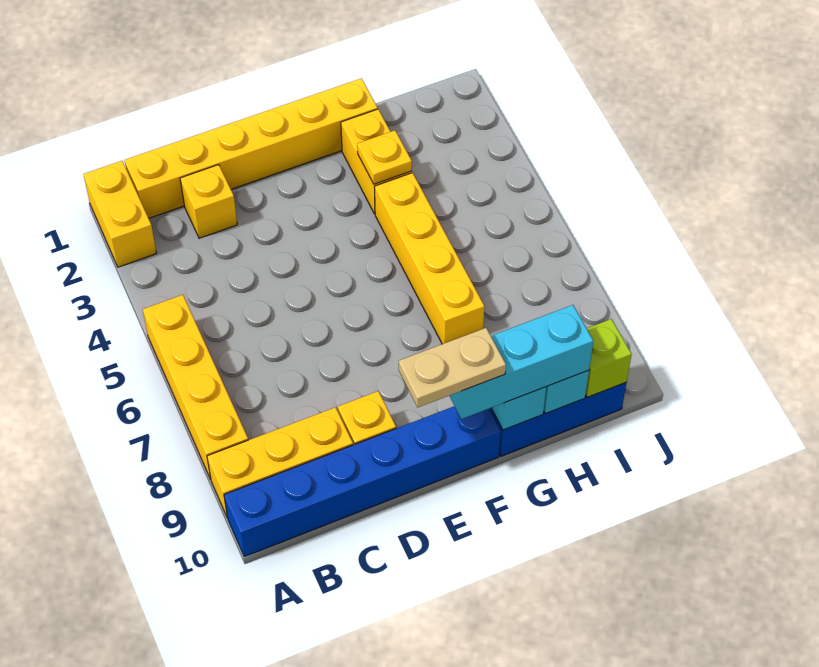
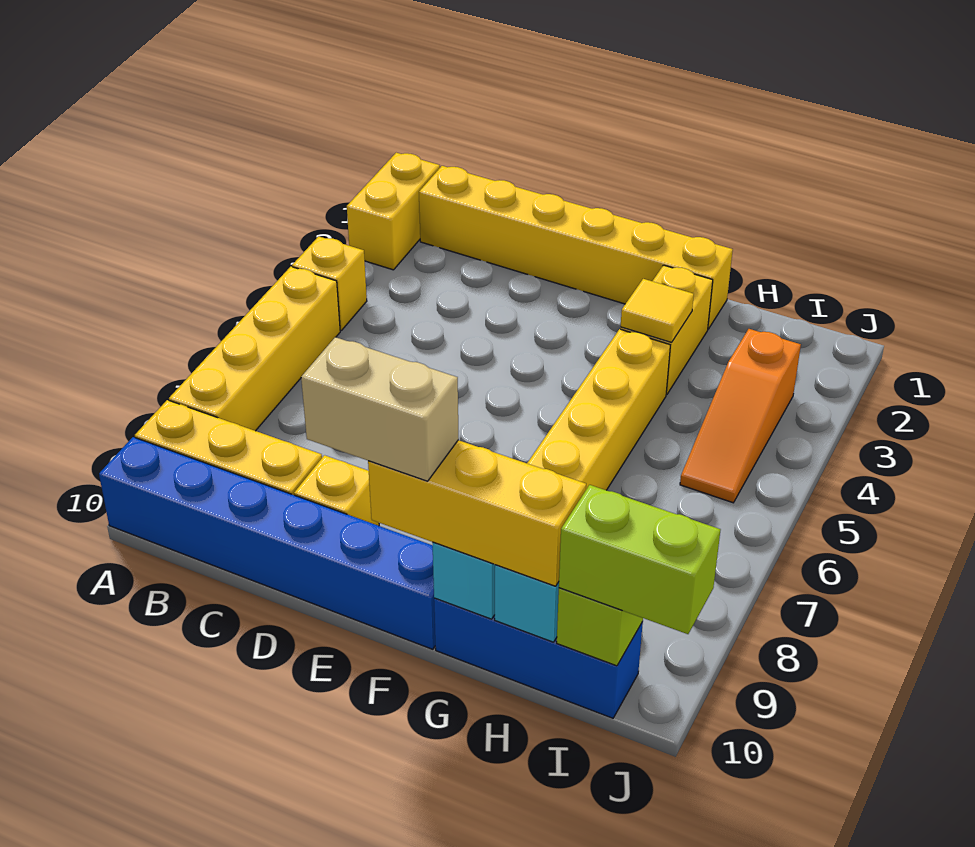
yellow 1x1 brick [180,165,237,238] -> yellow 1x1 brick moved to [292,236,367,331]
tan 1x2 plate [399,328,506,407] -> tan 1x2 brick [301,337,459,481]
cyan 1x3 brick [449,305,593,419] -> yellow 1x3 brick [368,440,586,586]
yellow 1x1 plate [357,130,412,184] -> yellow 1x1 tile [621,279,694,342]
none -> orange 1x3 slope [680,329,801,503]
none -> lime 1x2 brick [559,485,720,634]

